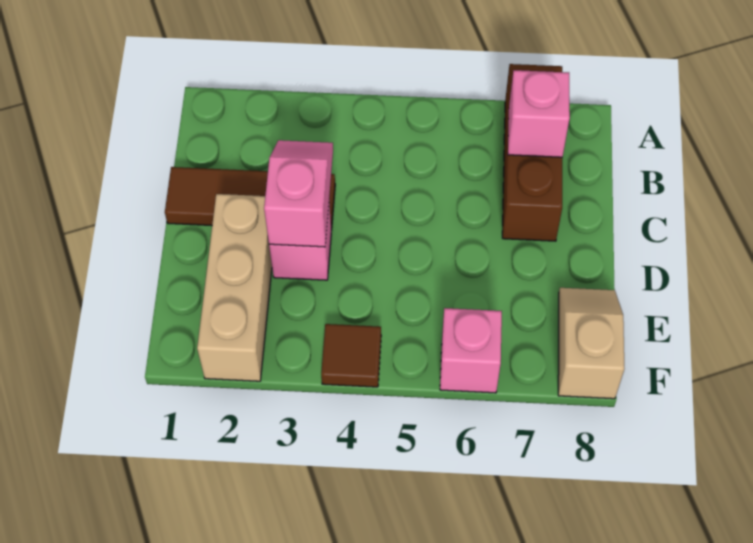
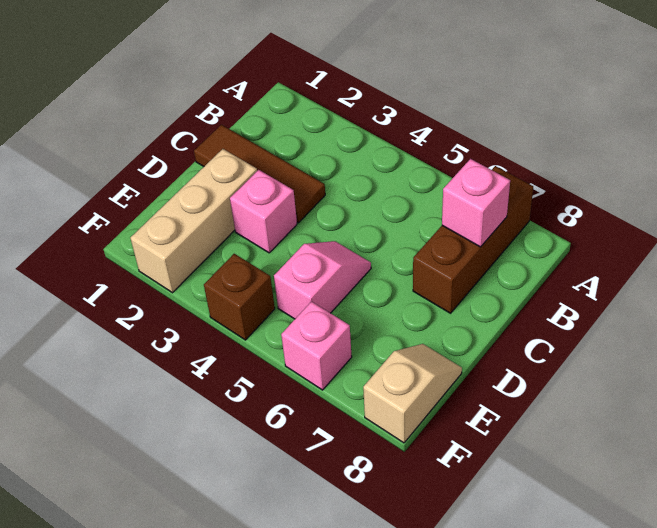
pink 1x2 slope [264,140,333,247] -> pink 1x2 slope moved to [274,241,371,319]
brown 1x1 tile [321,324,381,387] -> brown 1x1 brick [204,254,275,340]

